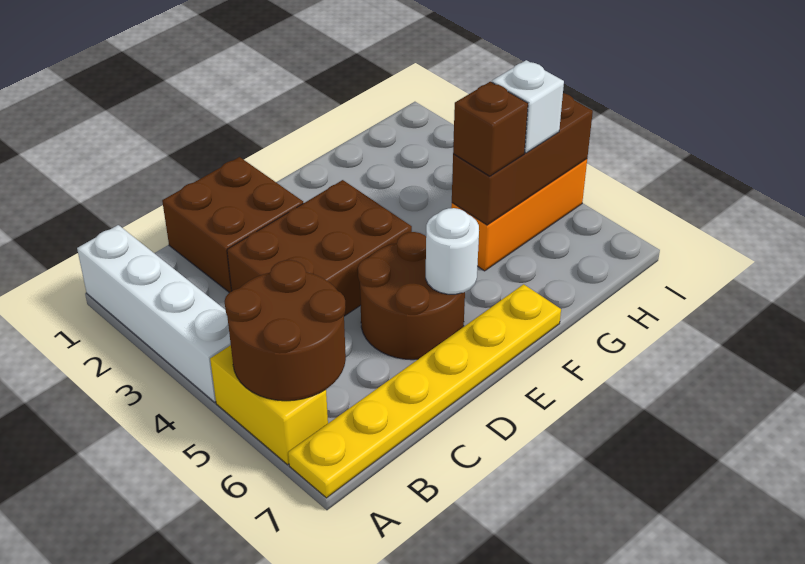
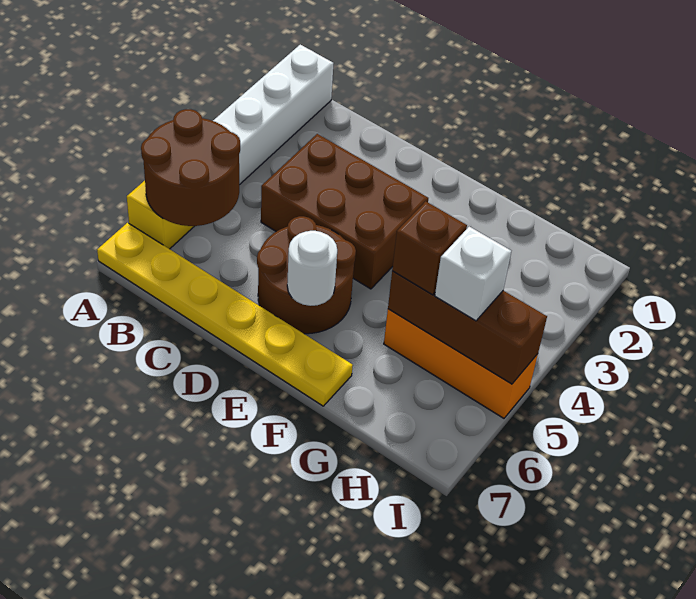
brown 2x2 brick [162,157,303,293] -> none

